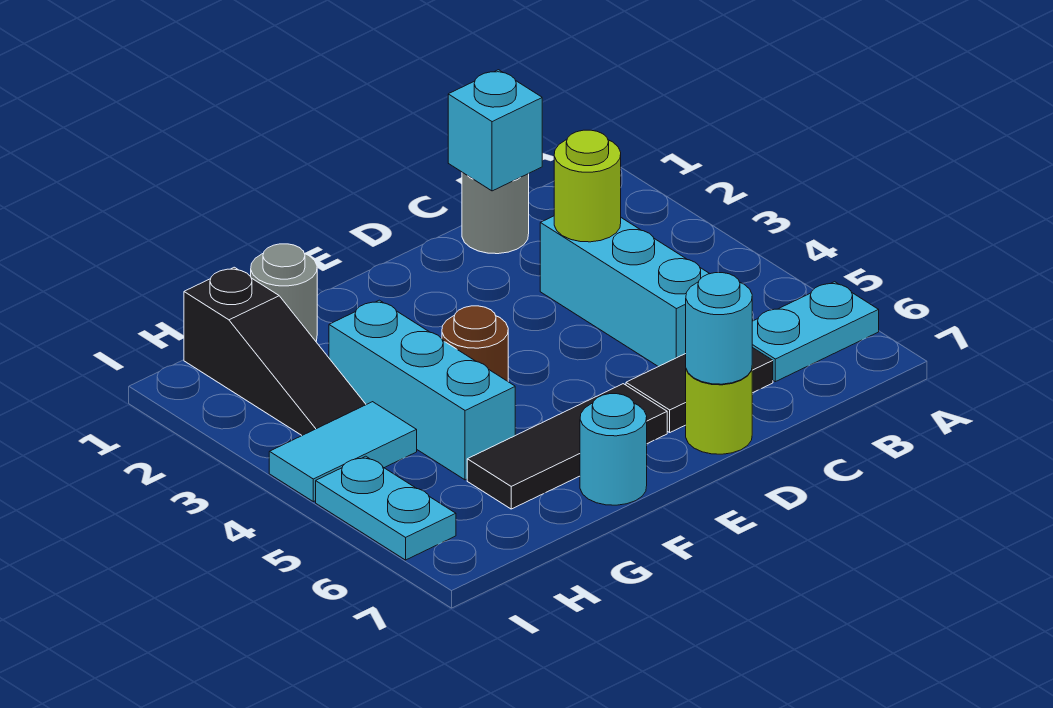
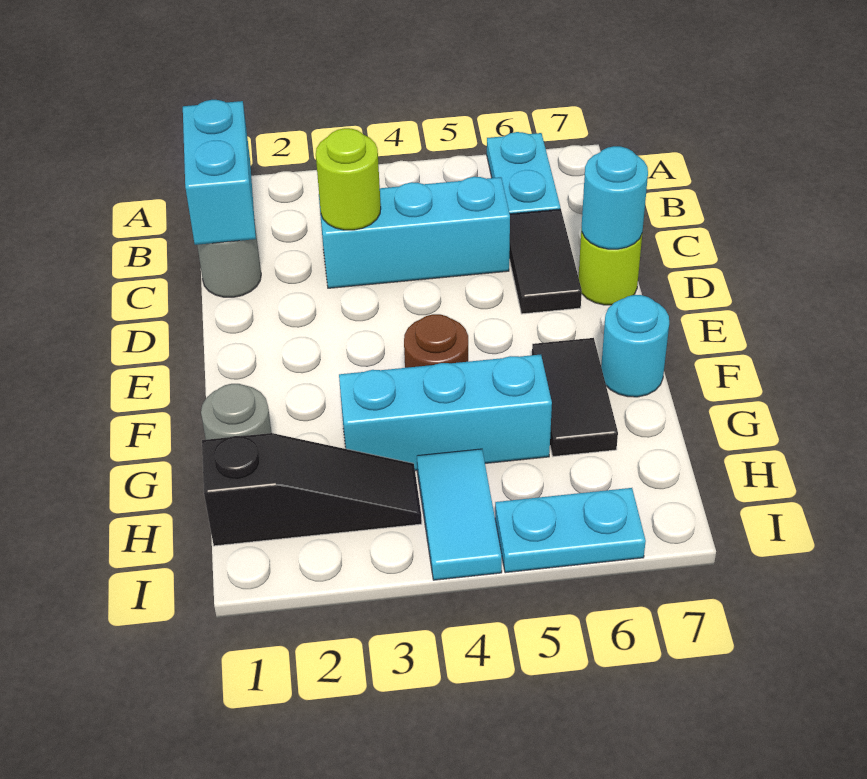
cyan 1x1 brick [448,70,542,191] -> cyan 1x2 brick [183,100,256,245]
black 1x3 tile [467,384,667,509] -> black 1x2 tile [532,338,618,457]

